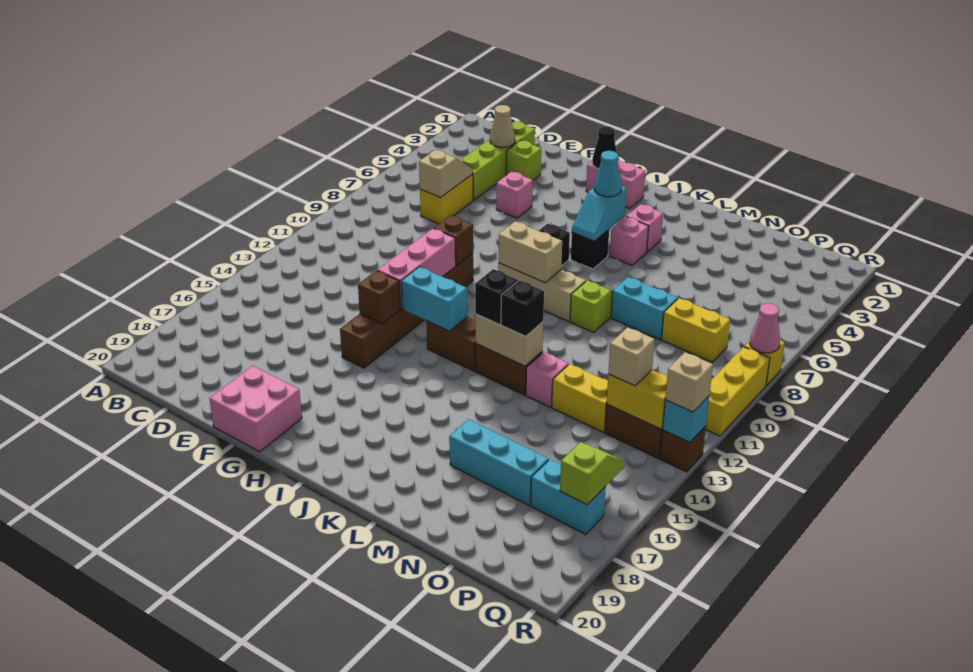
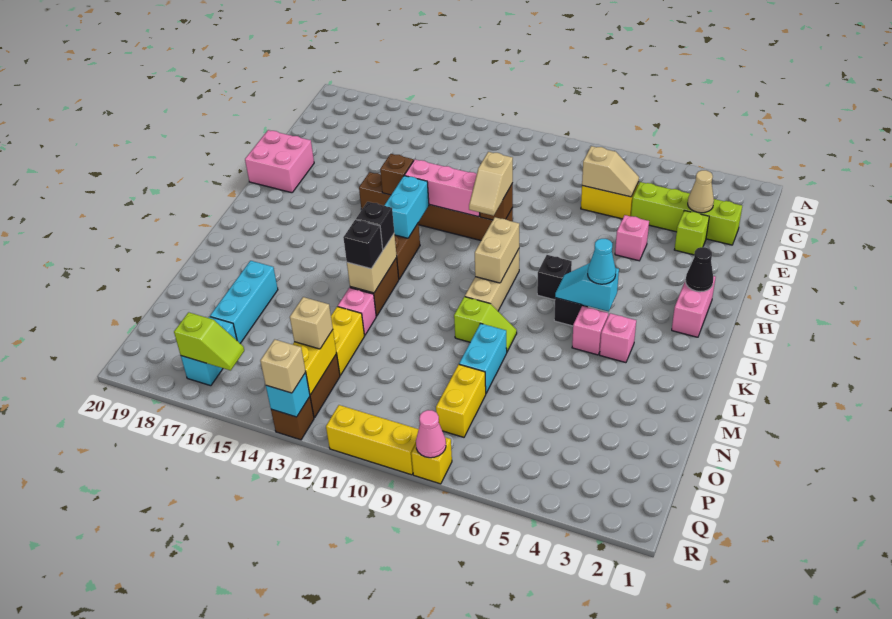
none -> tan 1x2 slope [469,152,513,216]

